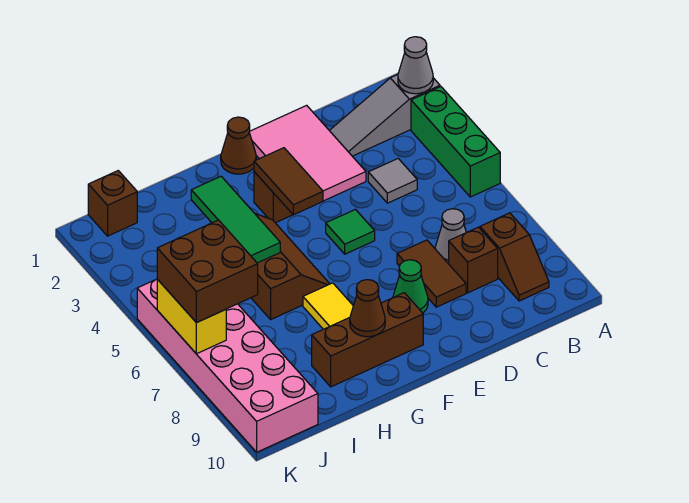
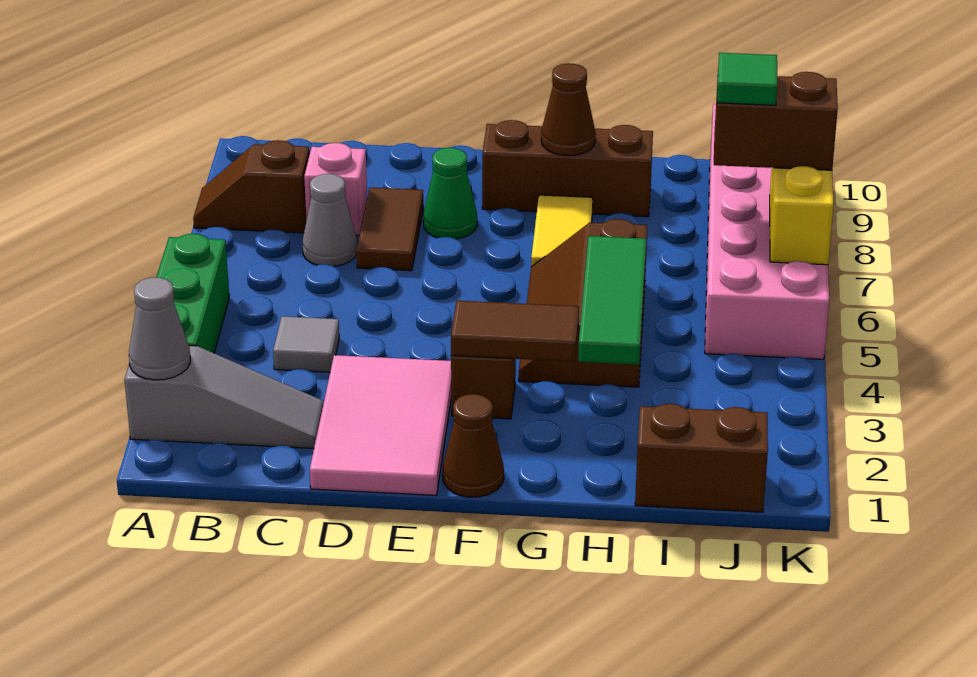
brown 1x2 slope [480,213,549,301] -> brown 1x2 slope turned to [193,140,309,233]
brown 1x1 brick [449,227,498,293] -> pink 1x1 brick [304,143,367,235]
green 1x1 tile [326,210,375,254] -> green 1x1 tile moved to [717,53,777,105]
brown 1x2 tile [254,148,323,215] -> brown 1x2 tile turned to [451,301,579,362]
brown 1x1 brick [88,171,137,236] -> brown 1x2 brick [635,404,768,512]
brown 2x2 brick [157,220,258,323] -> brown 1x2 brick [714,72,838,170]

